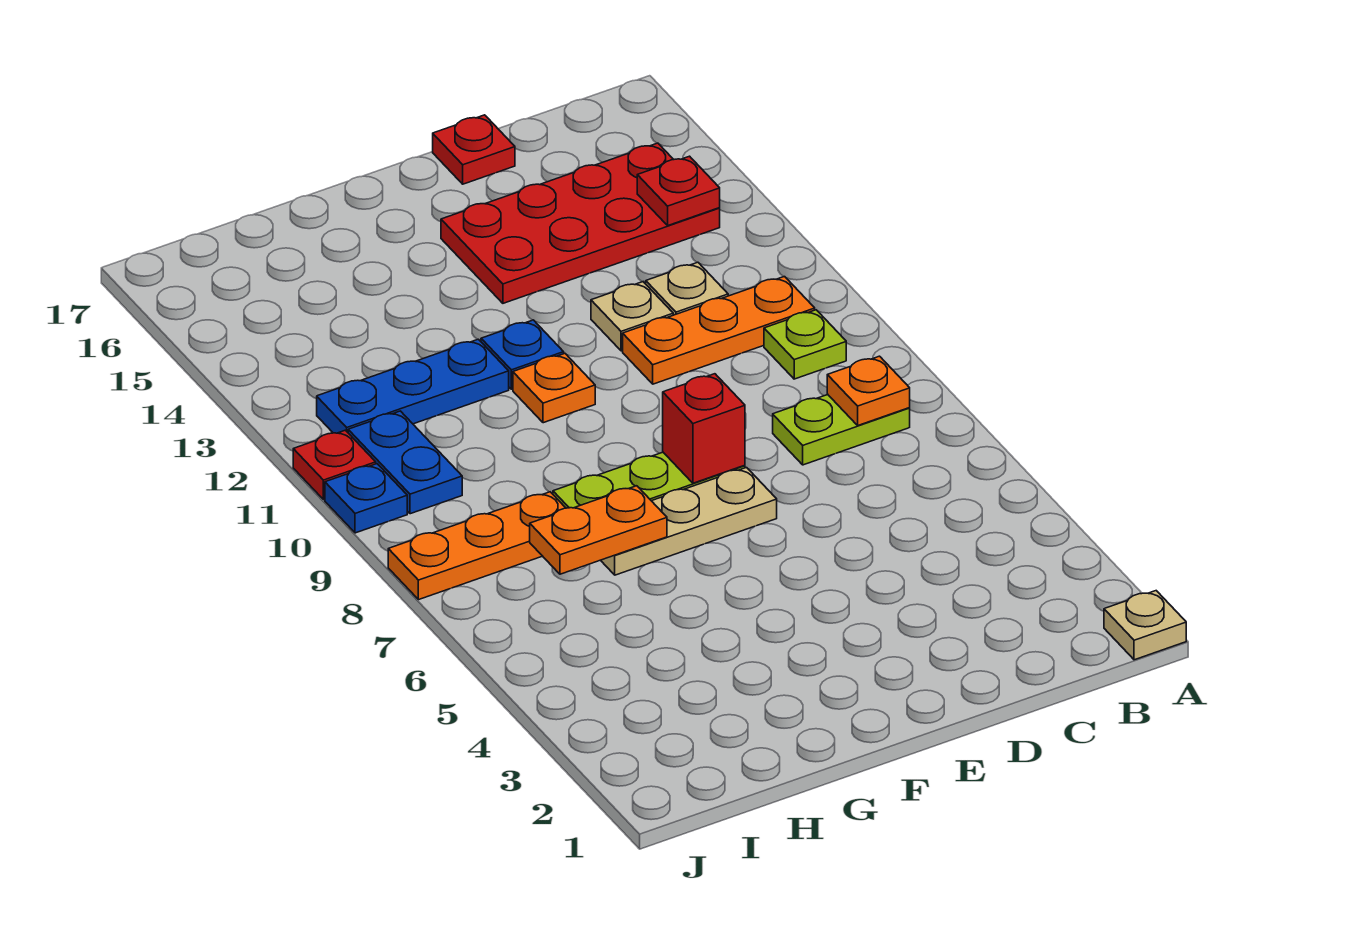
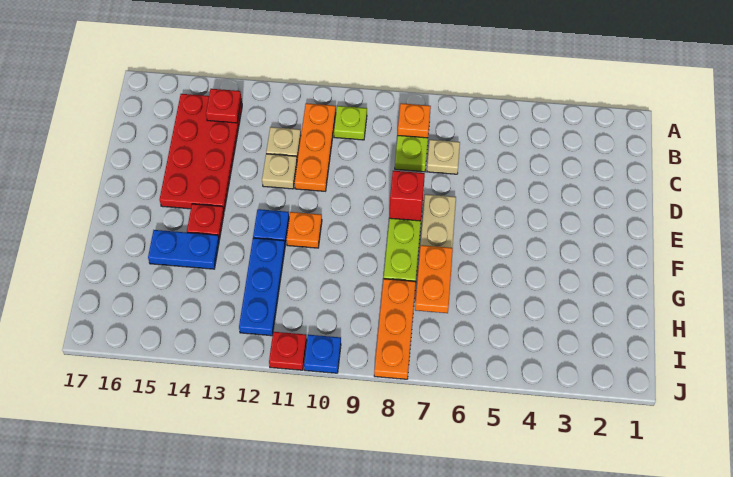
tan 1x1 plate [1104,591,1186,660] -> tan 1x1 plate moved to [427,140,460,174]
red 1x1 plate [433,115,515,184] -> red 1x1 plate moved to [187,204,224,240]
blue 1x2 plate [348,411,462,514] -> blue 1x2 plate moved to [148,230,219,269]

